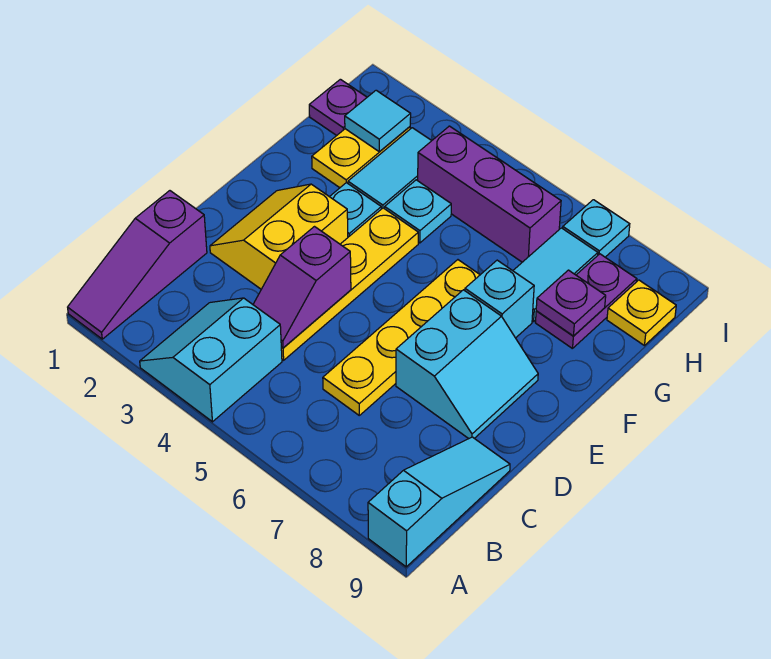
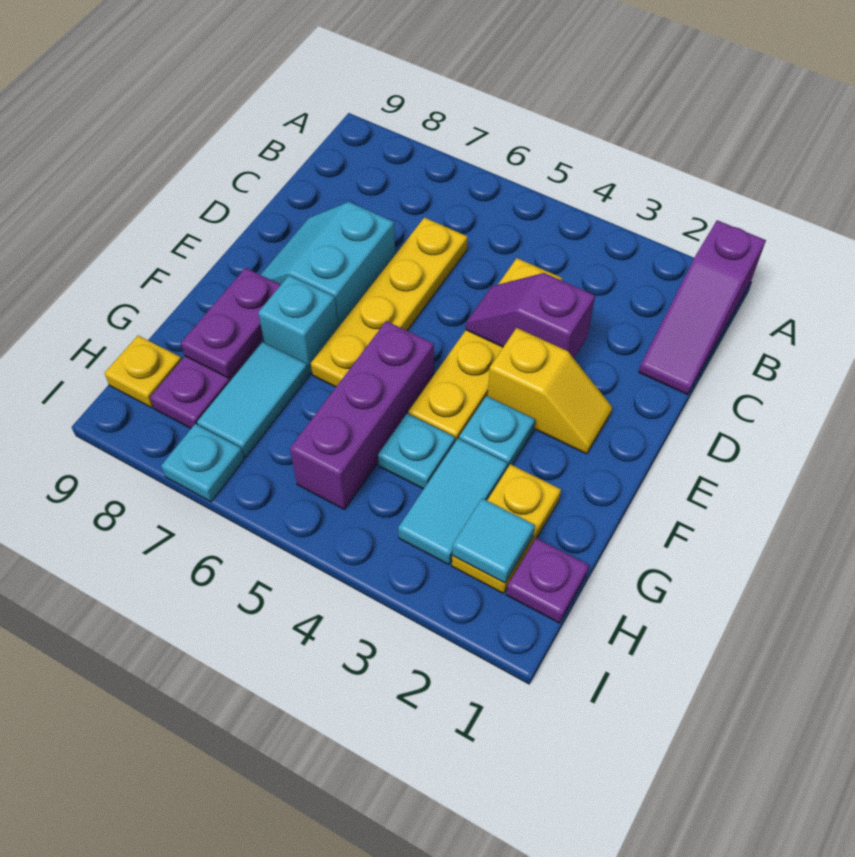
purple 1x3 slope [68,191,207,339] -> purple 1x3 slope turned to [639,220,766,395]
cyan 2x2 slope [140,298,282,422] -> none
cyan 1x3 slope [368,437,510,567] -> none
purple 1x2 slope [253,227,351,348] -> purple 1x2 slope turned to [466,273,595,358]
yellow 2x2 slope [210,184,348,289] -> yellow 1x2 slope [488,328,612,454]
purple 1x1 plate [536,270,606,336] -> purple 1x2 plate [181,268,281,378]
purple 1x3 brick [418,126,561,262] -> purple 1x3 brick turned to [290,321,434,510]

